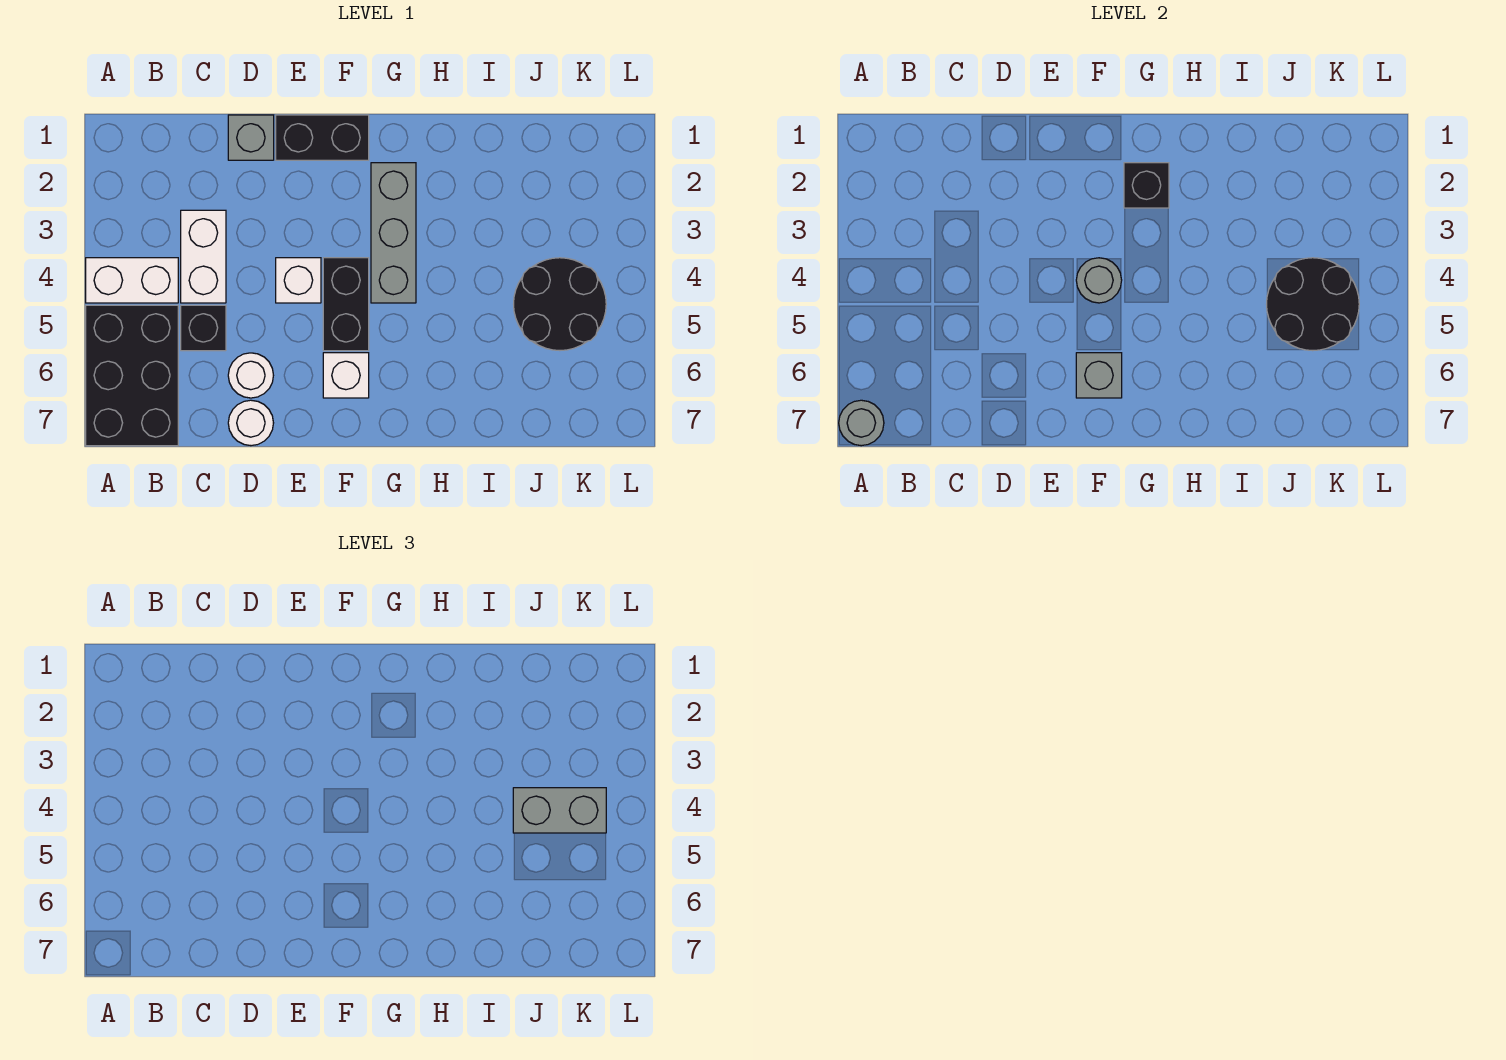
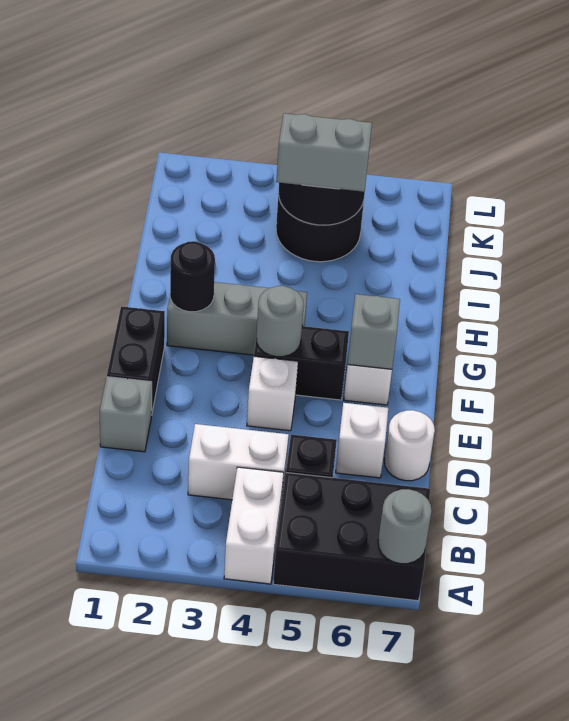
white 1x1 round brick [228,353,273,398] -> white 1x1 brick [336,403,388,478]
black 1x1 brick [1124,163,1169,208] -> black 1x1 round brick [170,241,215,312]
grey 1x2 brick [513,788,606,833] -> grey 1x2 brick turned to [276,113,372,192]

